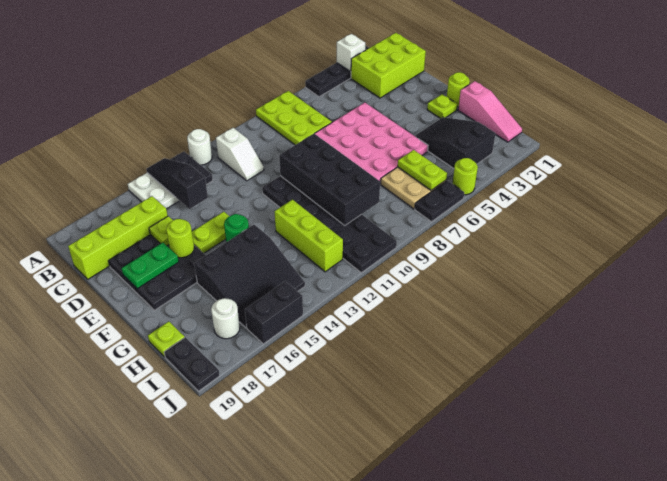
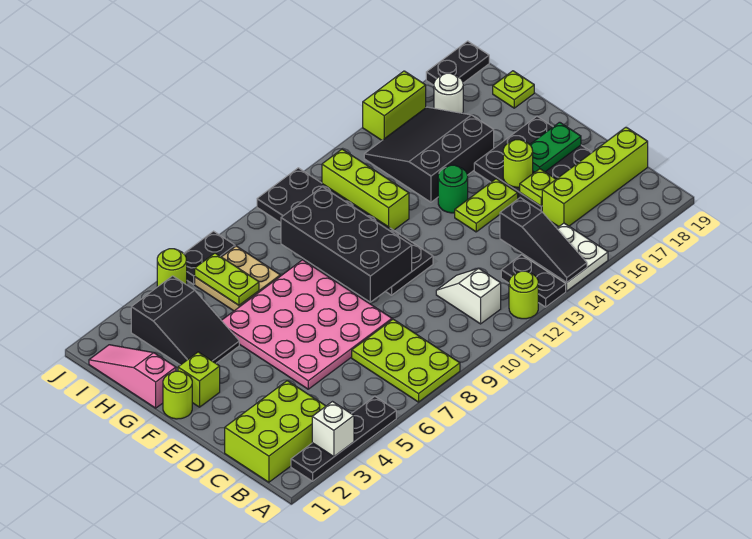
white 1x1 round brick [187,129,212,165] -> lime 1x1 round brick [509,271,538,319]
lime 1x1 plate [427,94,457,119] -> lime 1x1 brick [178,352,220,407]
black 1x2 plate [164,337,220,391] -> black 1x2 plate turned to [426,41,489,85]
black 1x2 brick [245,281,303,344] -> lime 1x2 brick [363,71,426,140]

